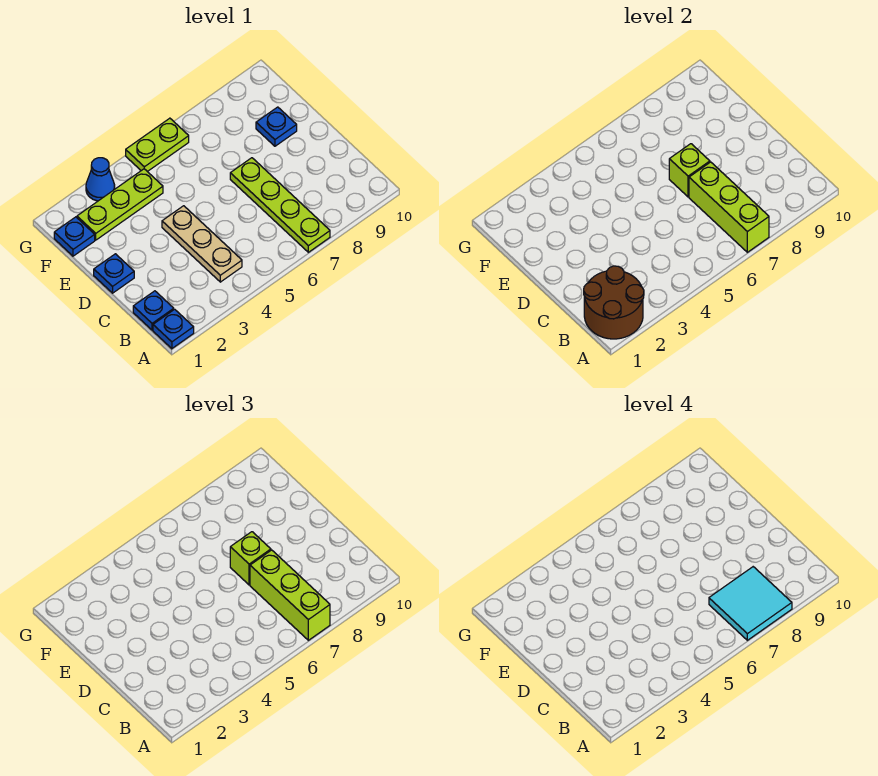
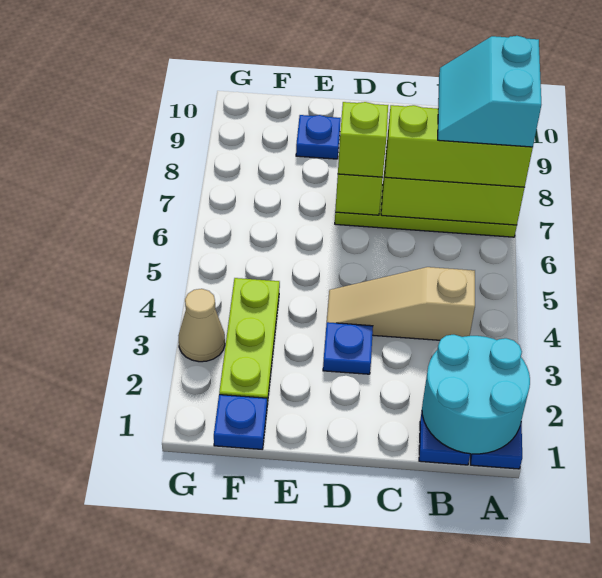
brown 2x2 round brick [584,266,644,339] -> cyan 2x2 round brick [422,335,530,454]
cyan 2x2 tile [709,567,792,640] -> cyan 2x2 slope [438,36,541,147]
tan 1x3 plate [162,206,242,282] -> tan 1x3 slope [327,267,475,340]
blue 1x1 plate [94,254,134,293] -> blue 1x1 plate moved to [323,322,373,374]
blue 1x1 cone [86,158,115,201] -> tan 1x1 cone [178,289,225,362]
lime 1x2 plate [126,118,189,172] -> none

